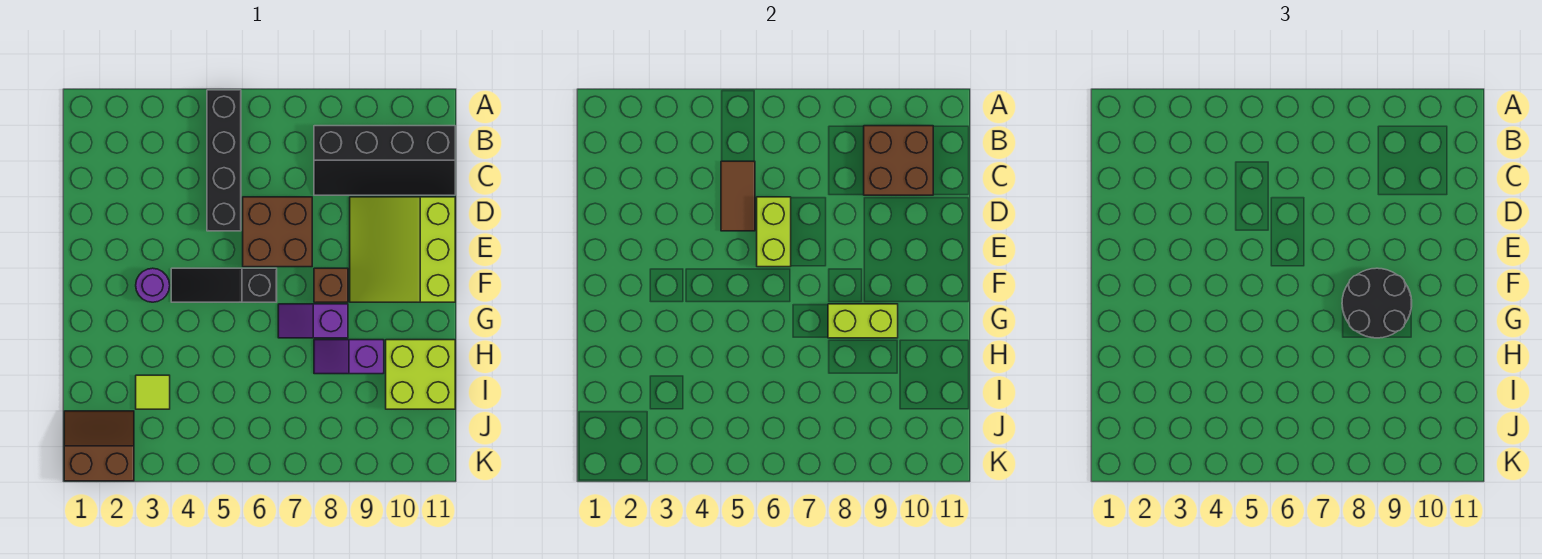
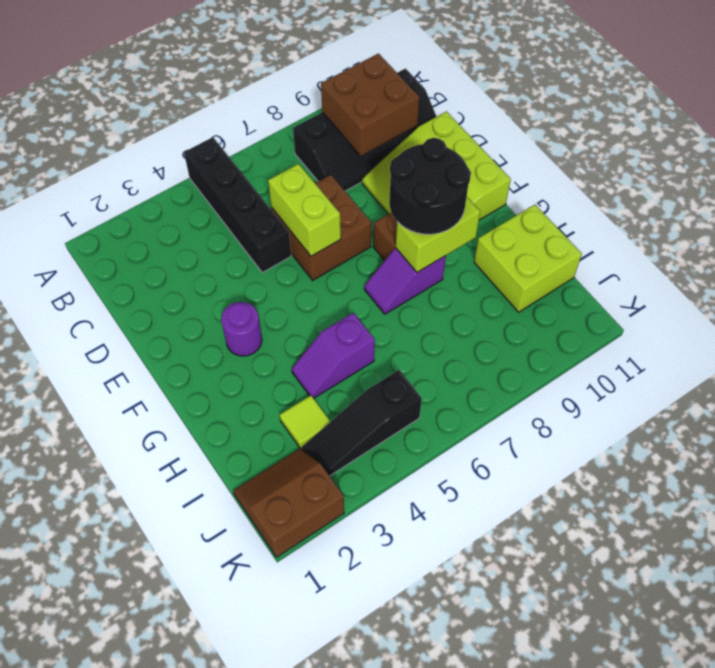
brown 1x2 tile [721,161,755,231] -> none
black 1x3 slope [171,268,277,302] -> black 1x3 slope moved to [301,370,422,476]
purple 1x2 slope [314,340,384,374] -> purple 1x2 slope moved to [292,313,375,398]

